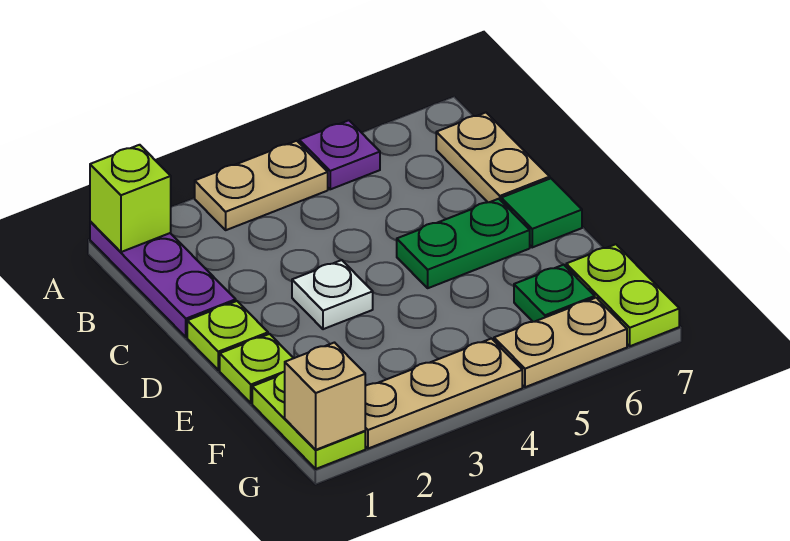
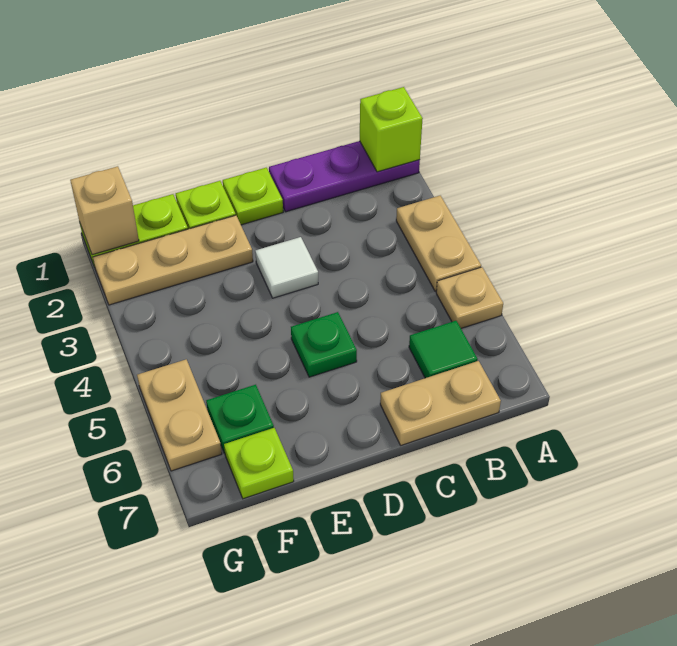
purple 1x1 plate [299,120,380,189] -> tan 1x1 plate [436,267,503,328]
white 1x1 plate [292,260,373,329] -> white 1x1 tile [255,237,318,298]
green 1x2 plate [397,199,530,288] -> green 1x1 plate [291,312,357,377]
green 1x1 tile [501,178,582,247] -> green 1x1 tile moved to [409,321,478,378]
lime 1x2 plate [566,244,679,346] -> lime 1x1 plate [224,428,294,499]
tan 1x3 plate [365,338,522,449] -> tan 1x3 plate turned to [93,215,253,305]

